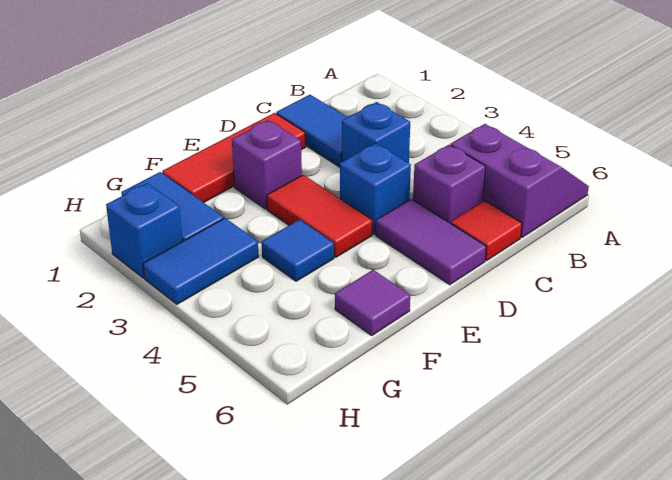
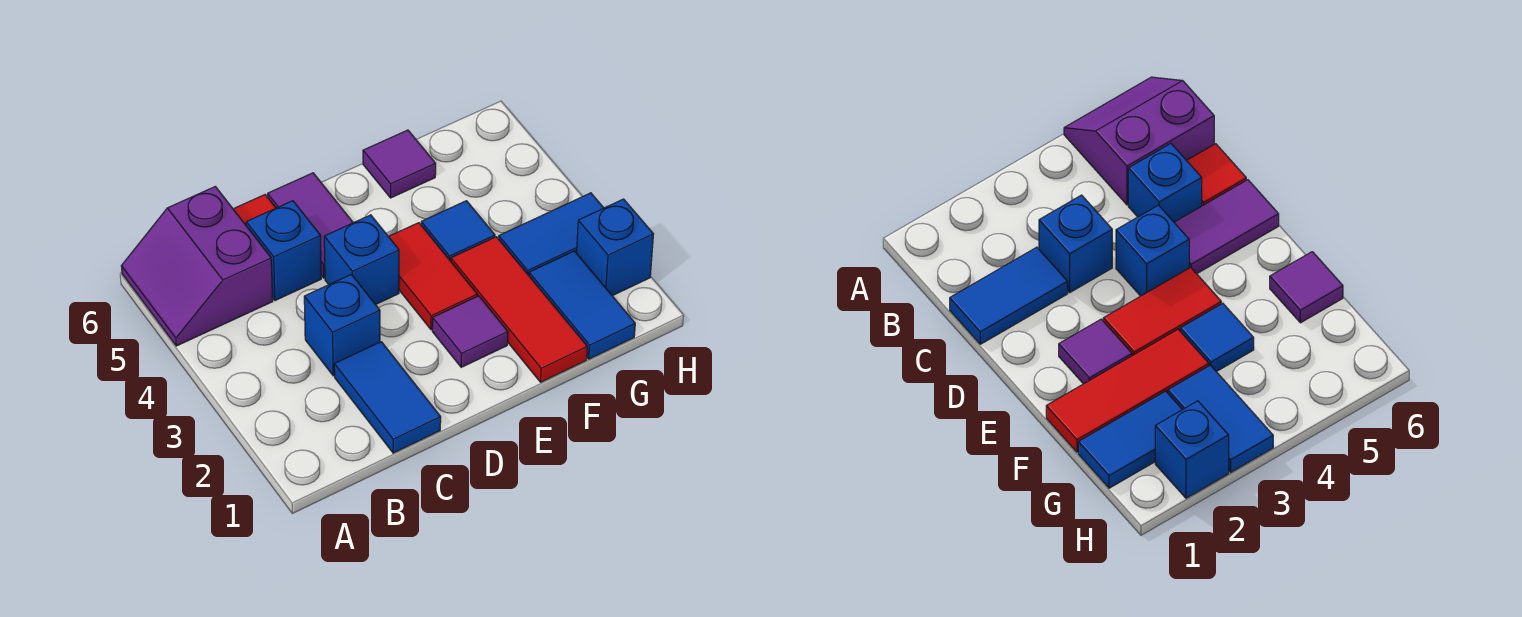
purple 1x1 brick [413,145,486,223] -> blue 1x1 brick [246,201,321,300]
red 1x3 tile [162,113,305,203] -> red 1x3 tile turned to [451,237,587,382]
purple 1x1 brick [232,120,302,209] -> purple 1x1 tile [432,296,508,367]

